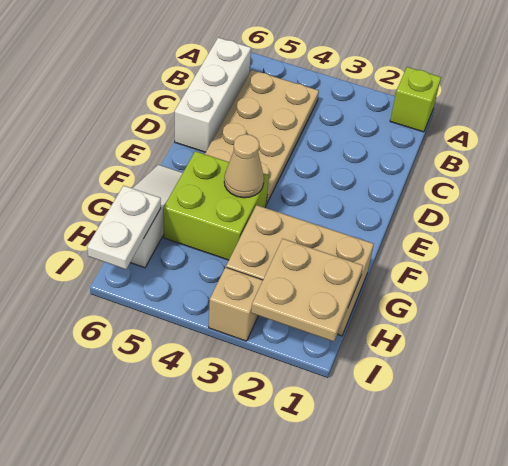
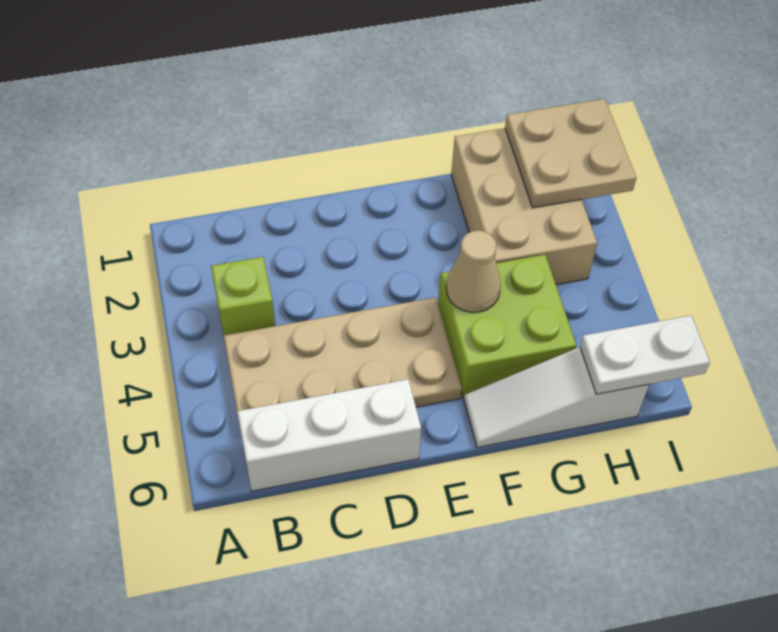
lime 1x1 brick [390,67,441,132] -> lime 1x1 brick moved to [211,257,275,335]
tan 1x1 brick [208,267,263,341] -> none

